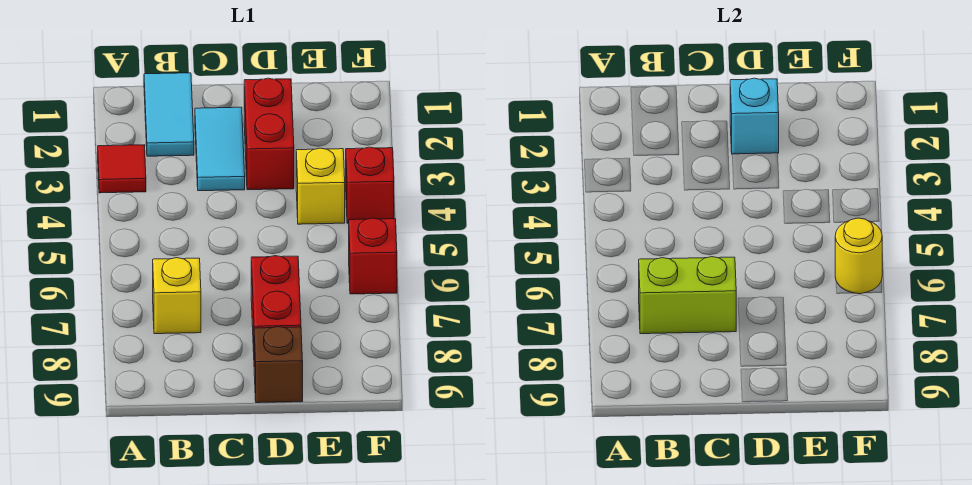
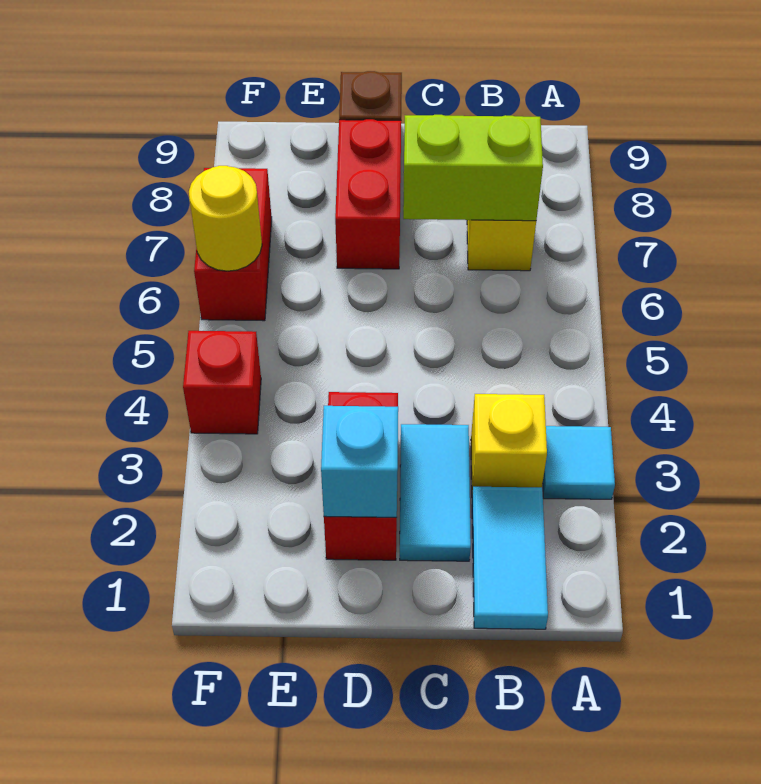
red 1x1 tile [98,145,146,193] -> cyan 1x1 tile [543,426,615,499]
yellow 1x1 brick [296,148,345,224] -> yellow 1x1 brick moved to [471,394,547,493]
red 1x1 brick [349,218,397,294] -> red 1x2 brick [194,168,272,321]

